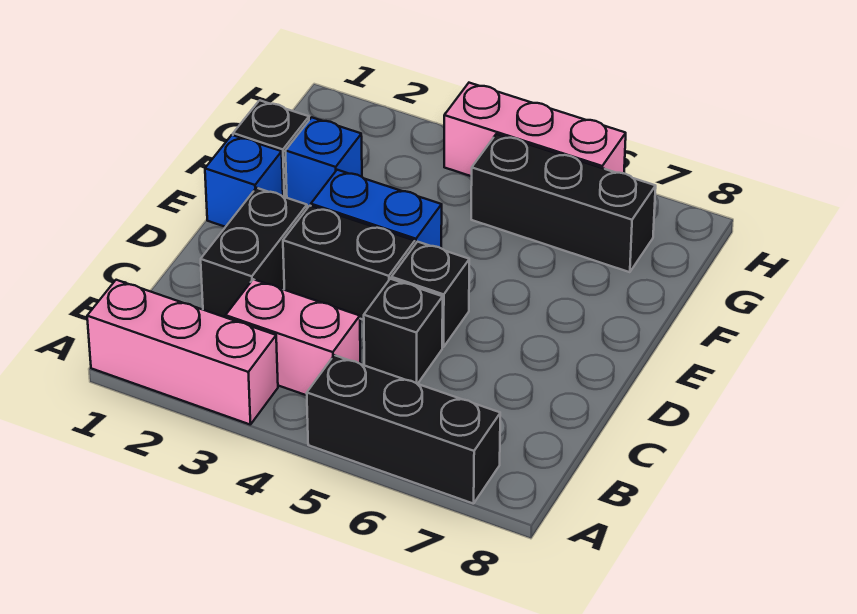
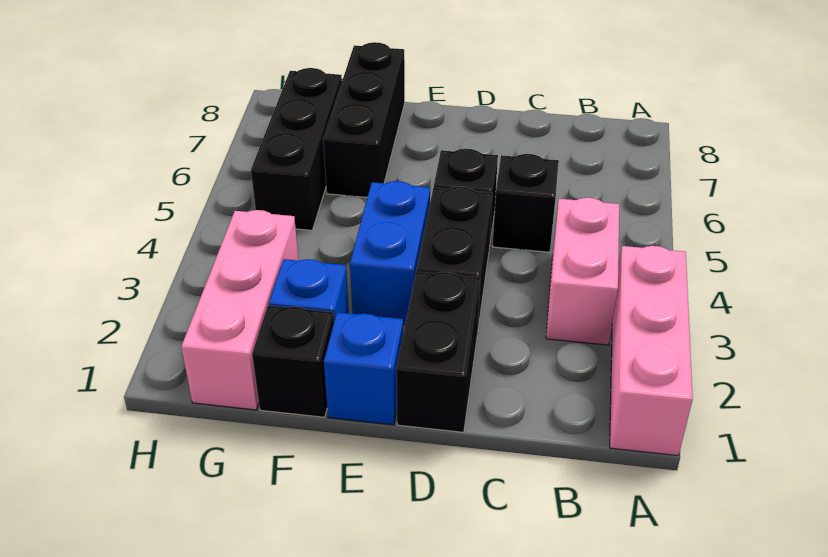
black 1x3 brick [307,355,500,504] -> black 1x3 brick moved to [323,42,405,197]
black 1x2 brick [201,188,307,317] -> black 1x2 brick turned to [396,272,480,432]
pink 1x3 brick [444,83,626,176] -> pink 1x3 brick moved to [181,210,298,410]

